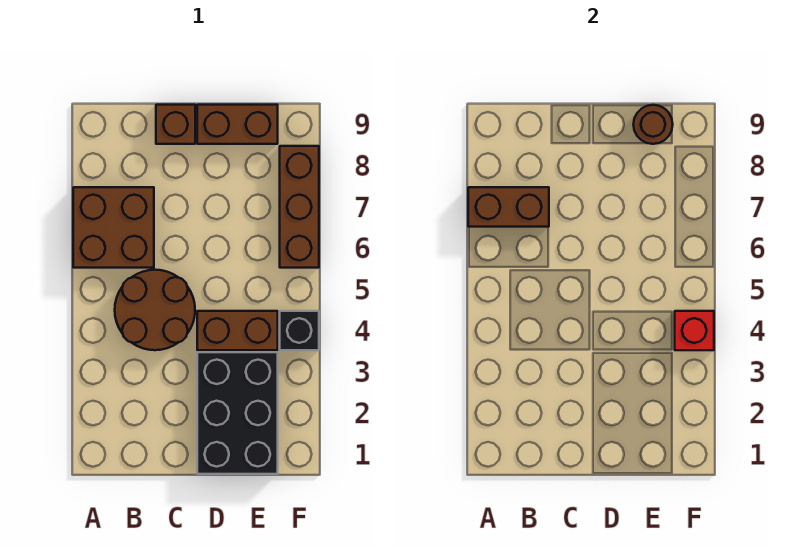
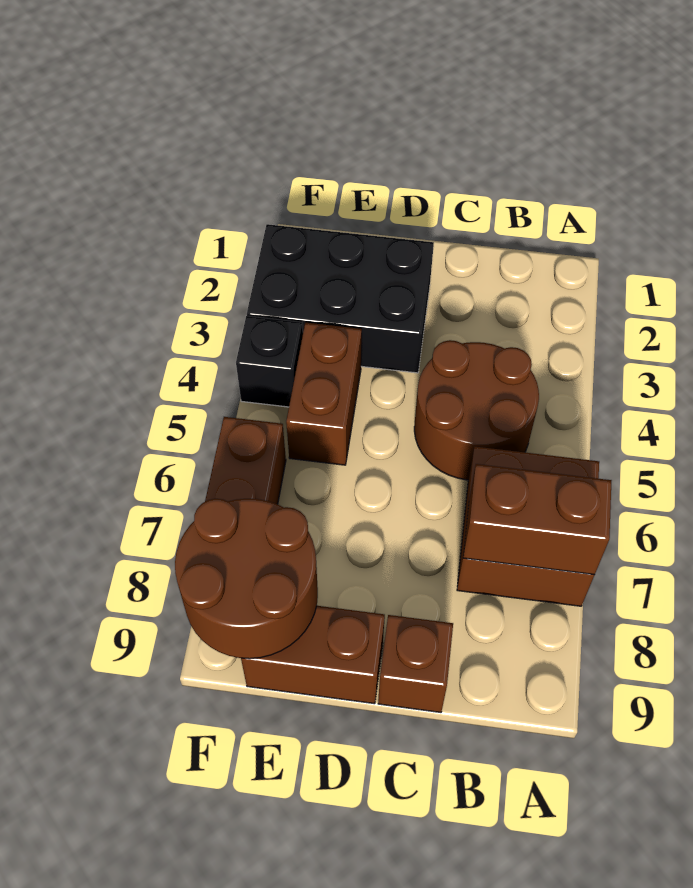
black 2x3 brick [197,352,278,474] -> black 2x3 brick turned to [247,224,434,373]
brown 1x2 brick [197,311,278,350] -> brown 1x2 brick turned to [286,323,362,465]
brown 1x1 round brick [633,105,673,144] -> brown 2x2 round brick [175,499,318,659]
red 1x1 brick [675,311,714,350] -> none

